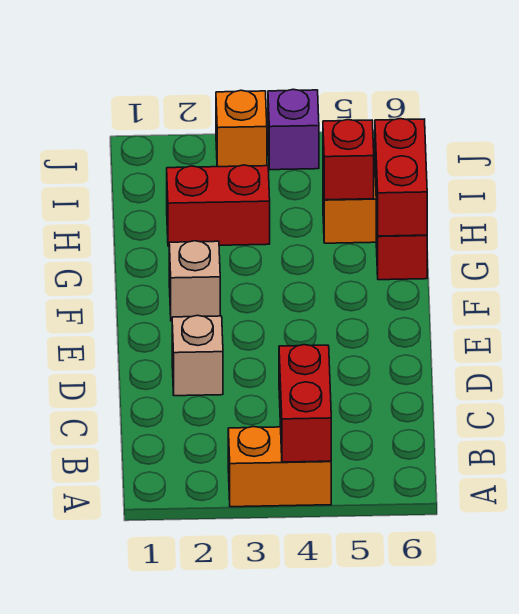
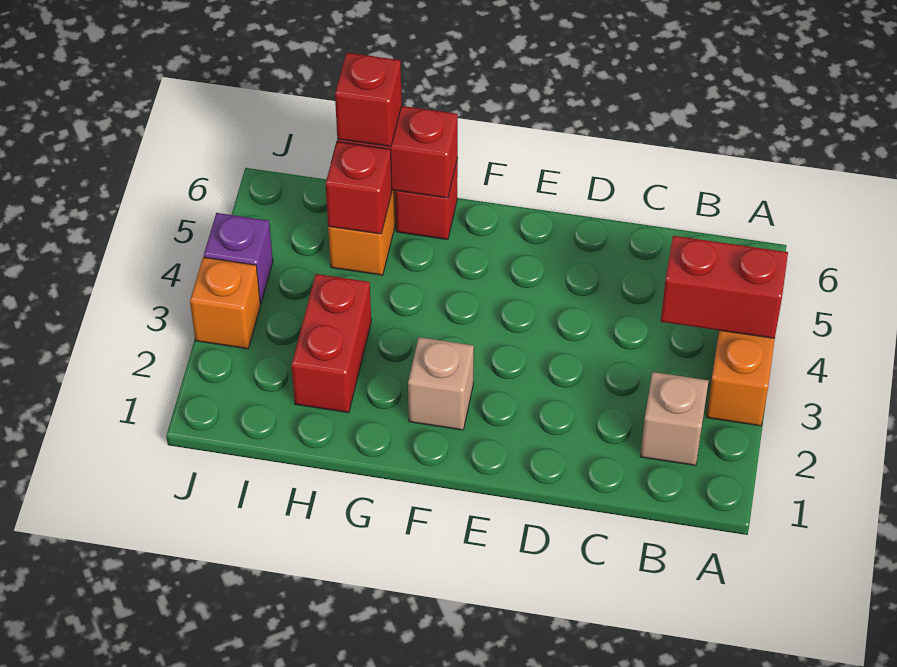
tan 1x1 brick [172,315,223,396] -> tan 1x1 brick moved to [640,372,708,466]
none -> red 1x1 brick [335,53,402,147]

